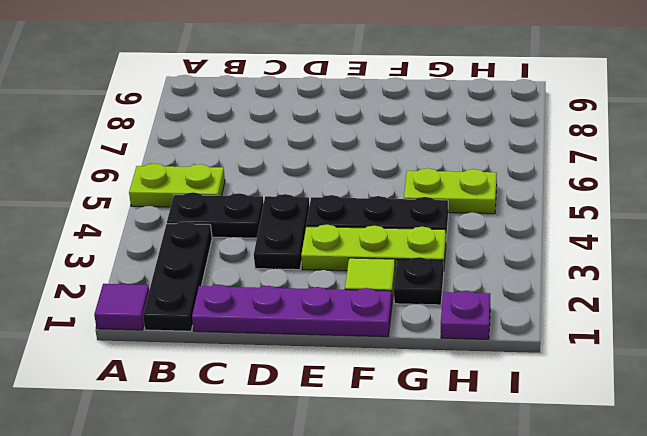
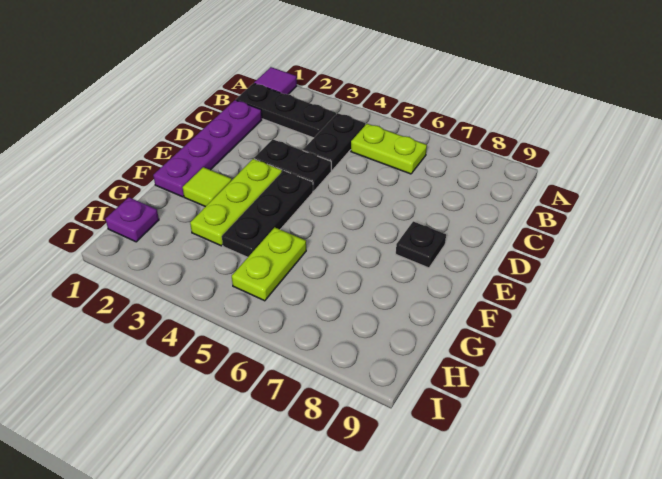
lime 1x2 plate [129,163,225,207] -> lime 1x2 plate turned to [351,124,427,174]
black 1x1 plate [394,257,444,305] -> black 1x1 plate moved to [396,221,446,268]

